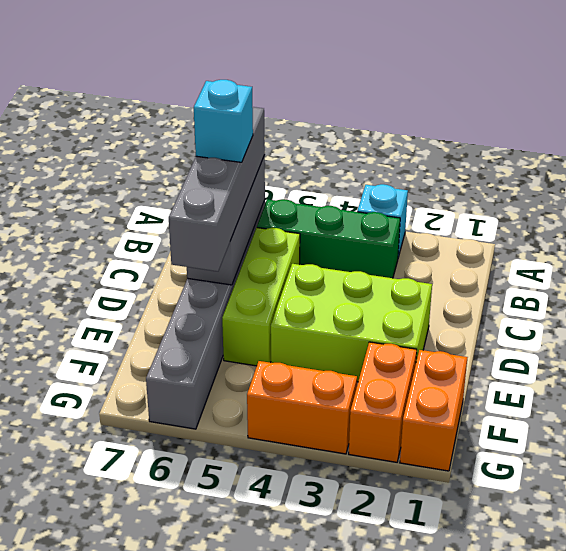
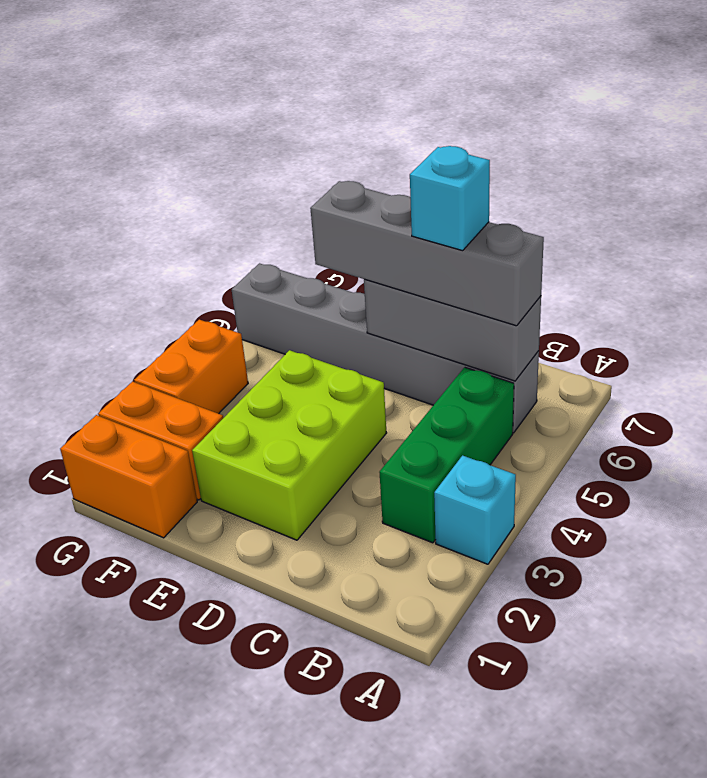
lime 1x3 brick [222,228,300,366] -> none

